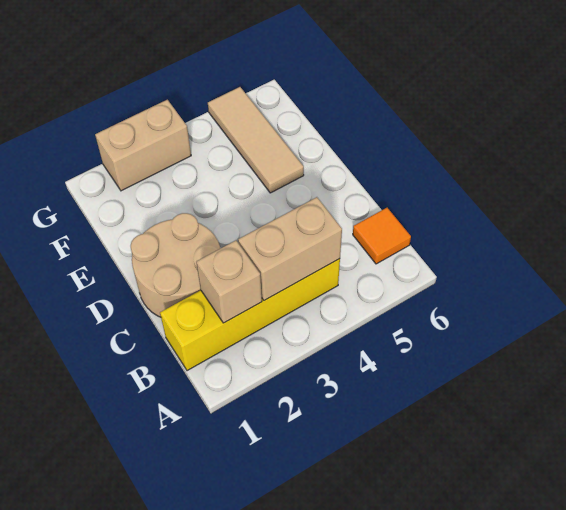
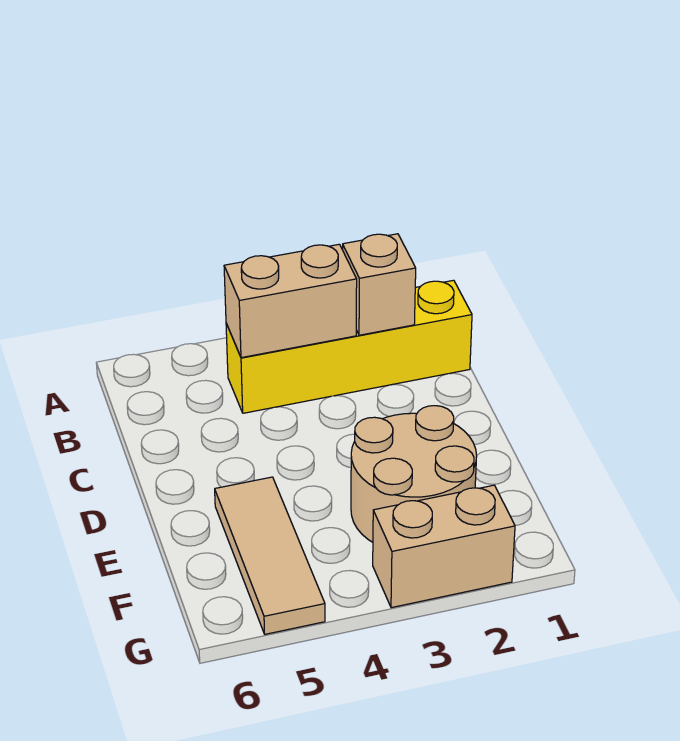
orange 1x1 tile [353,208,411,264] -> none
tan 2x2 round brick [131,213,220,317] -> tan 2x2 round brick moved to [351,406,477,542]

